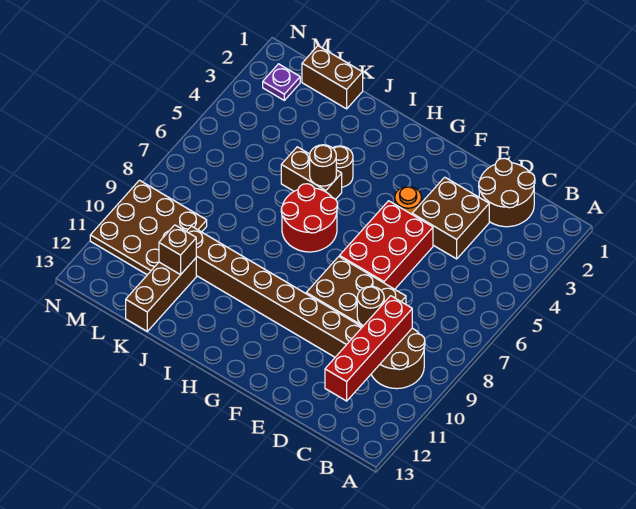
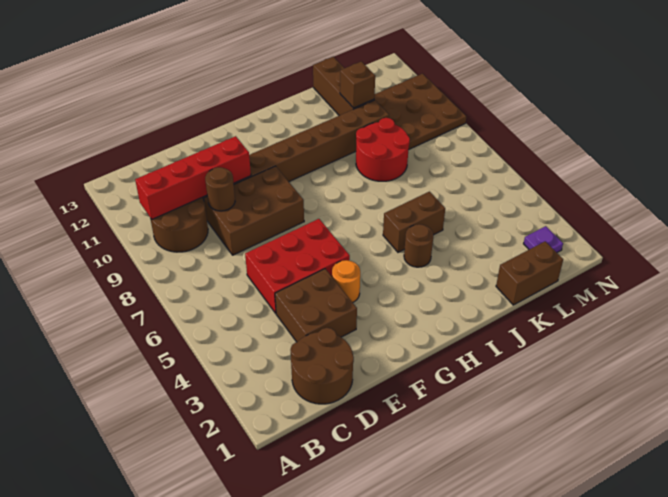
red 1x4 brick [325,296,412,401] -> red 1x4 brick turned to [135,136,251,219]
red 2x3 brick [340,201,433,289] -> red 2x3 brick turned to [245,219,350,313]
red 2x2 round brick [281,184,338,252] -> red 2x2 round brick moved to [356,118,410,181]
brown 1x1 round brick [310,145,336,186] -> none

